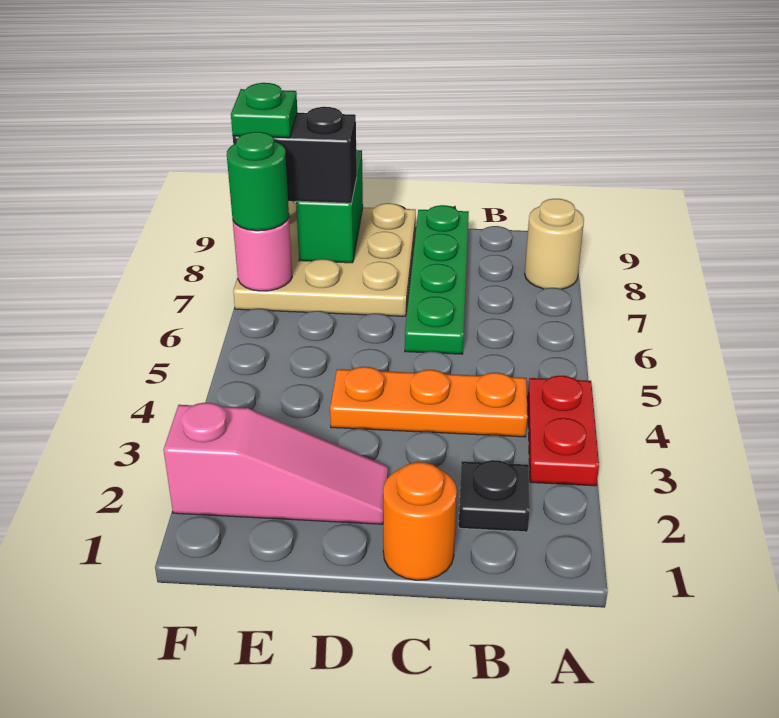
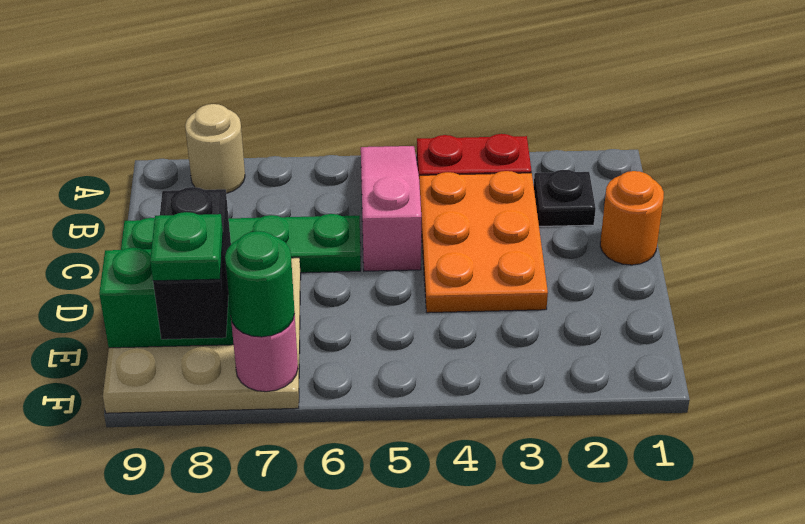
orange 1x3 plate [330,367,527,437] -> orange 2x3 plate [419,171,548,313]
pink 1x3 slope [164,403,388,524] -> pink 1x3 slope moved to [361,146,421,271]

